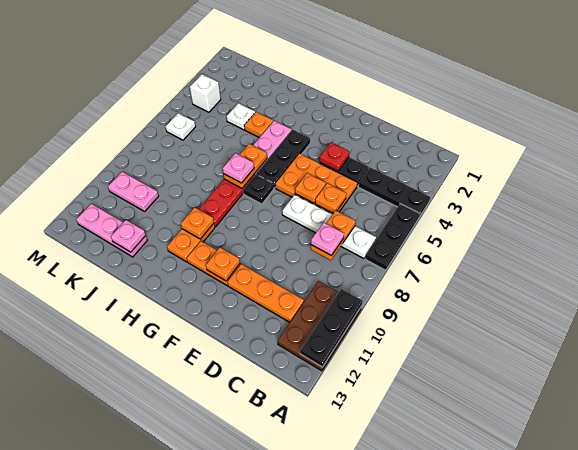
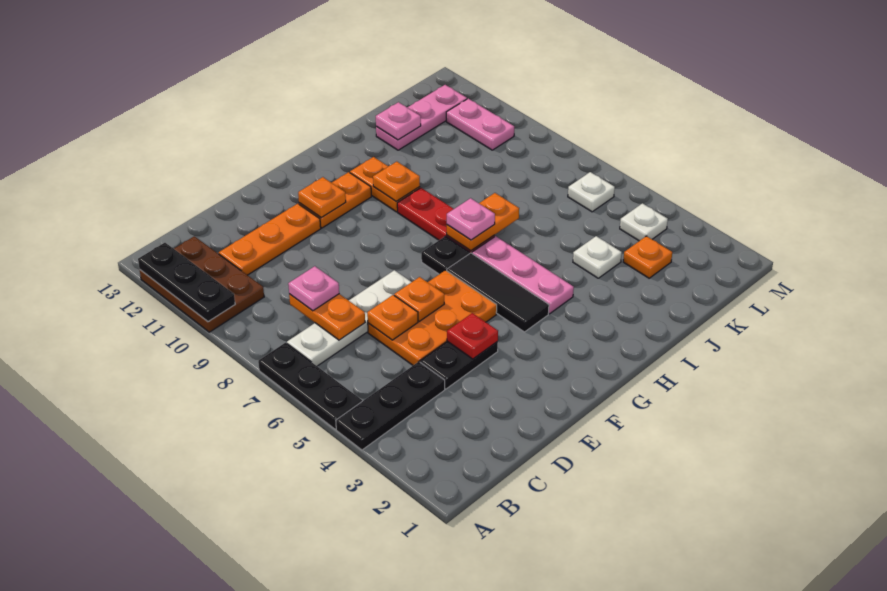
black 1x3 plate [256,130,310,188] -> black 1x3 tile [447,253,549,332]
orange 1x2 plate [223,144,267,188] -> orange 1x2 plate turned to [447,193,519,251]
orange 1x1 plate [244,112,273,138] -> orange 1x1 plate moved to [623,236,672,278]
pink 1x2 plate [108,172,158,211] -> pink 1x2 plate turned to [446,99,514,150]
white 1x1 brick [190,74,221,112] -> white 1x1 plate [620,203,668,241]

